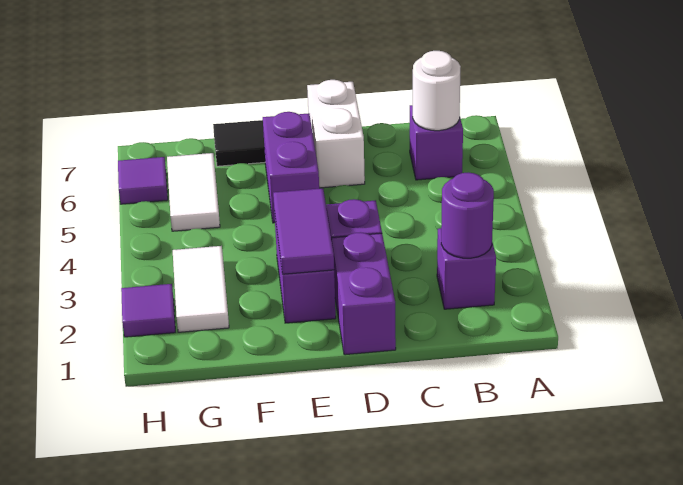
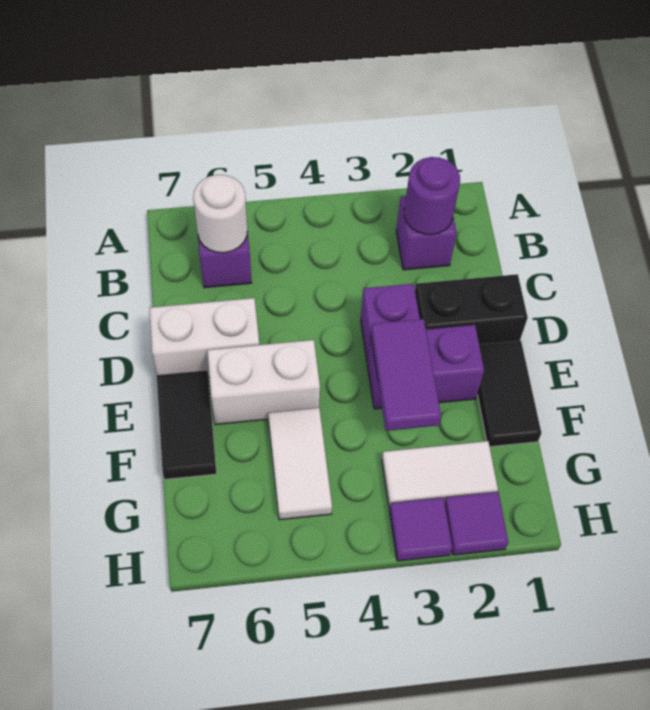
purple 1x2 brick [331,232,396,355] -> black 1x2 brick [415,274,528,345]
none -> black 1x2 tile [477,341,541,447]
purple 1x2 tile [273,188,334,274] -> purple 1x2 tile turned to [371,319,441,431]
purple 1x2 brick [263,112,319,223] -> white 1x2 brick [207,340,320,425]
white 1x2 tile [167,153,220,231] -> white 1x2 tile turned to [268,408,332,520]
purple 1x1 tile [118,157,168,204] -> purple 1x1 tile moved to [389,498,452,561]

